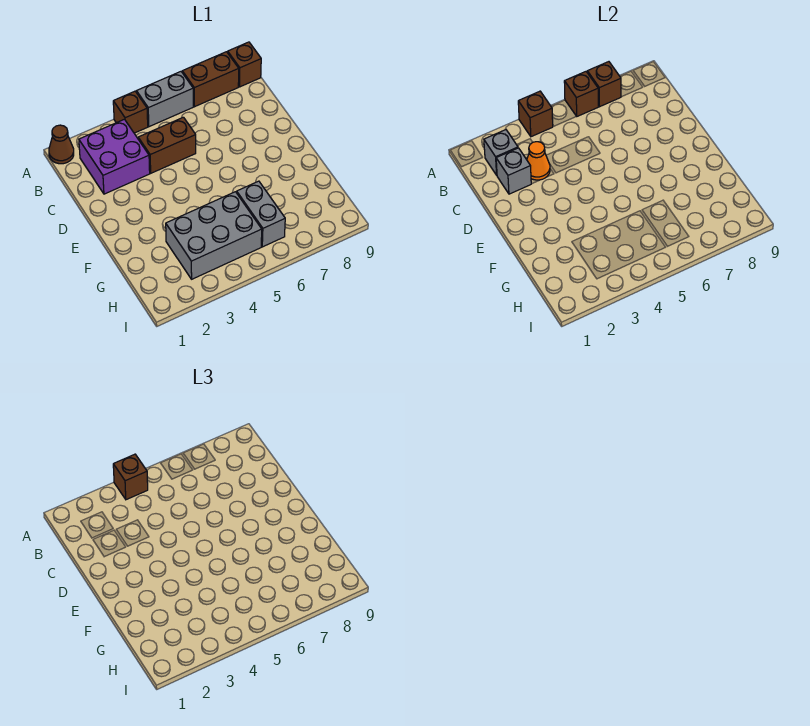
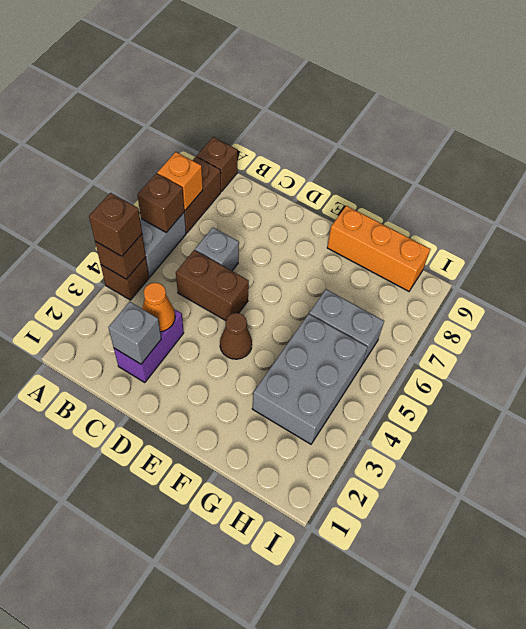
brown 1x1 cone [49,125,74,164] -> brown 1x1 cone moved to [220,313,252,359]
brown 1x1 brick [587,62,621,107] -> orange 1x1 brick [157,152,203,210]
purple 2x2 brick [79,119,150,194] -> purple 1x2 brick [114,309,184,382]
grey 1x1 brick [484,130,518,175] -> grey 1x1 brick moved to [195,228,239,271]
brown 1x2 brick [138,117,196,173] -> brown 1x2 brick turned to [176,250,249,321]
none -> orange 1x3 brick [327,206,430,291]

